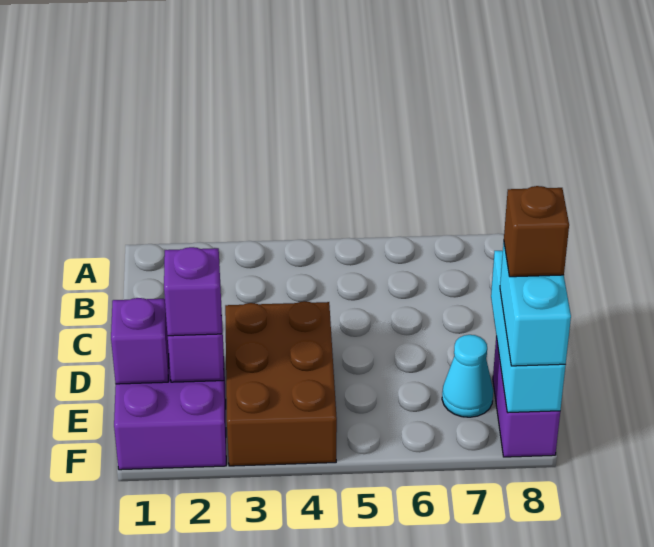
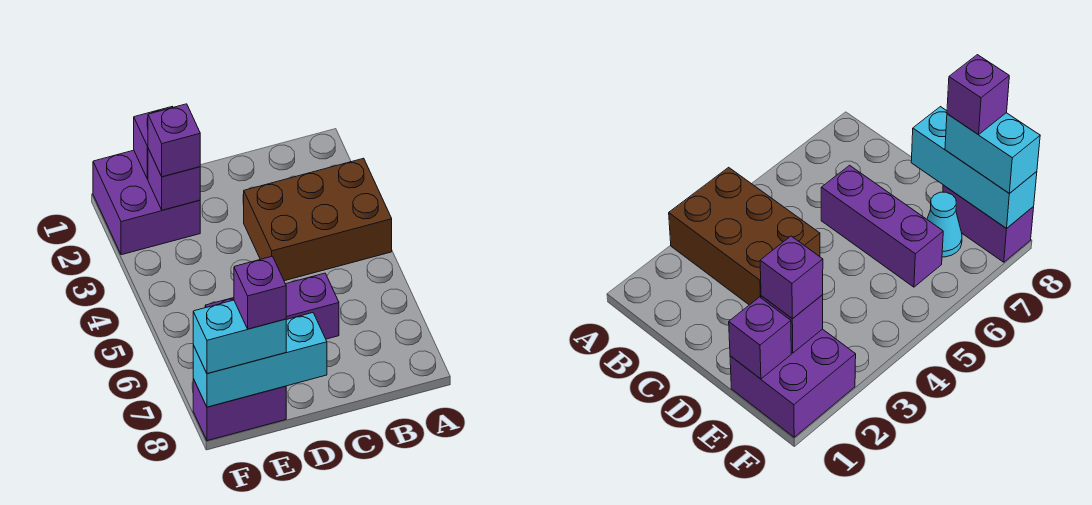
none -> purple 1x3 brick [205,273,339,339]
brown 2x3 brick [225,301,337,466] -> brown 2x3 brick moved to [244,158,392,281]
brown 1x1 brick [504,186,569,277] -> purple 1x1 brick [234,256,286,329]

